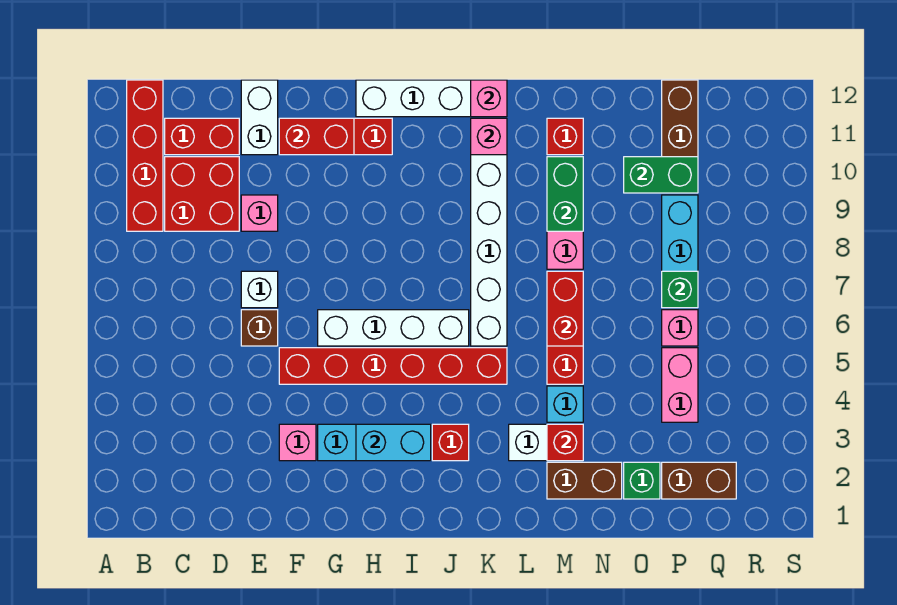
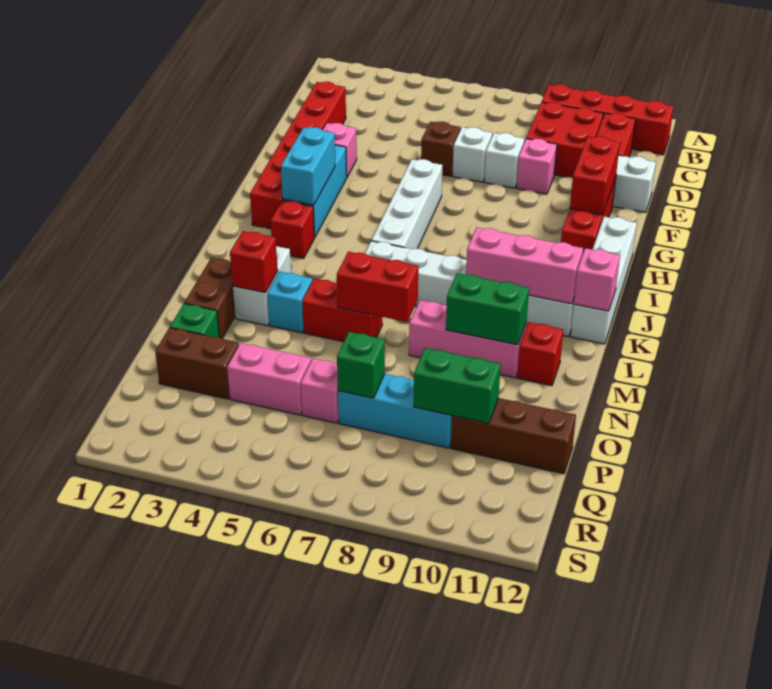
none -> white 1x1 brick [484,133,524,188]
red 1x6 brick [279,348,507,384] -> red 1x6 brick moved to [250,82,346,229]
pink 1x1 brick [471,118,507,155] -> pink 1x3 brick [466,227,583,304]
green 1x2 brick [624,157,698,193] -> green 1x2 brick turned to [414,348,501,423]
brown 1x2 brick [662,462,736,499] -> brown 1x2 brick turned to [155,328,239,399]

